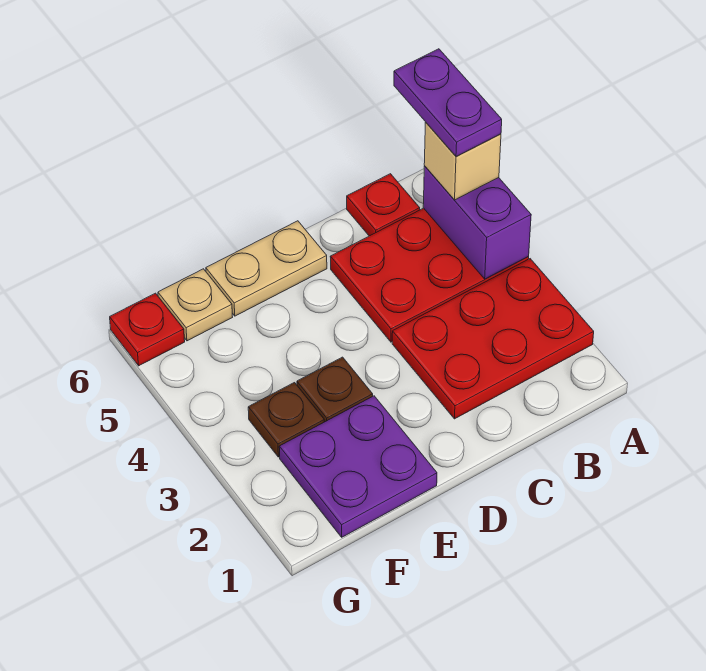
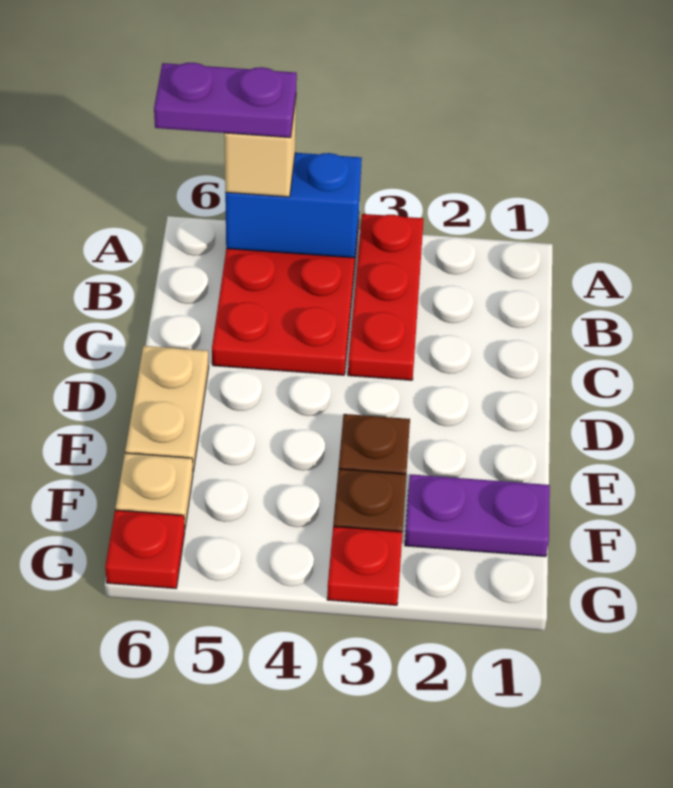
red 2x3 plate [392,259,594,419] -> red 1x3 plate [348,214,424,380]
purple 1x2 brick [423,166,531,279] -> blue 1x2 brick [225,153,362,258]
red 1x1 plate [347,174,420,236] -> red 1x1 plate moved to [327,527,403,605]
purple 2x2 plate [279,396,437,537] -> purple 1x2 plate [405,474,550,557]

